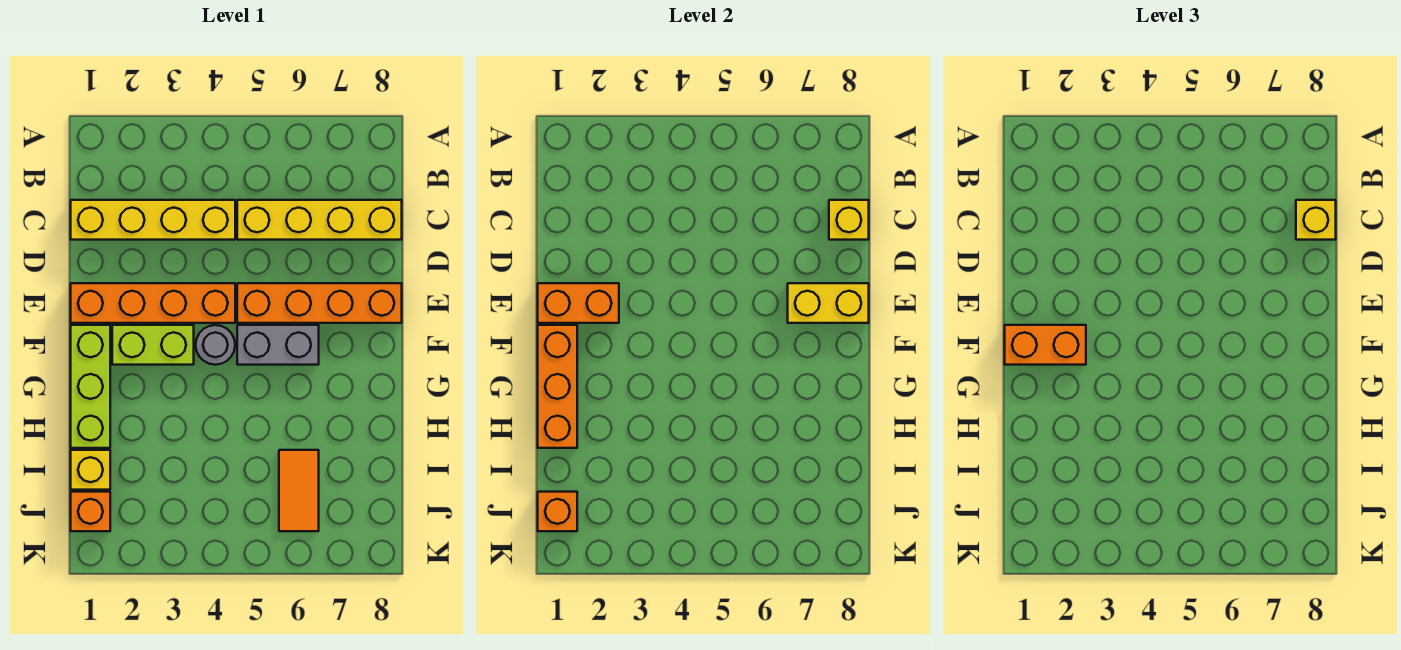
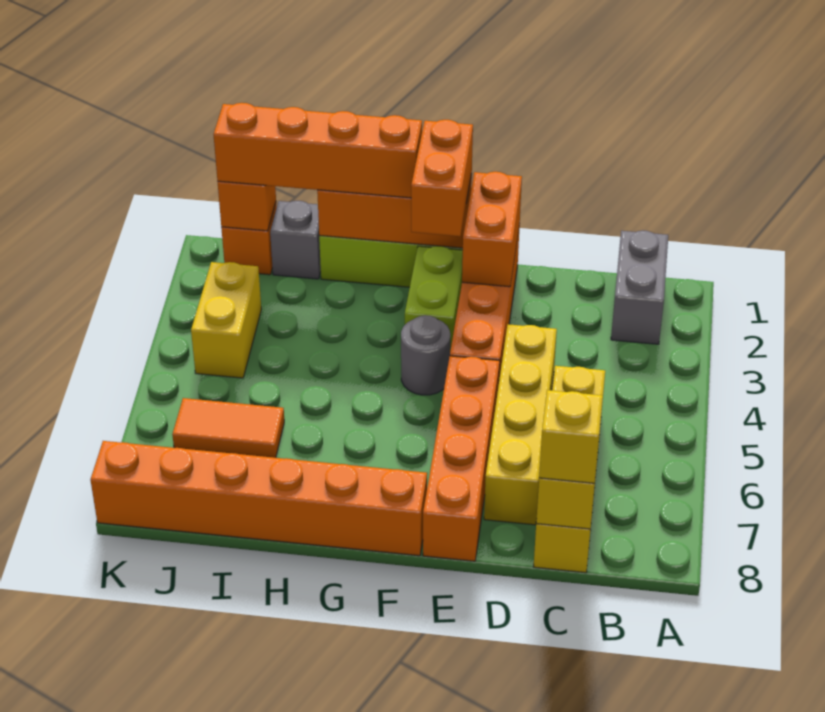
yellow 1x4 brick [71,200,235,240] -> yellow 1x4 brick moved to [484,324,557,525]
yellow 1x2 brick [788,283,869,323] -> yellow 1x2 brick moved to [191,262,261,378]
grey 1x2 brick [237,325,319,365] -> grey 1x2 brick moved to [611,230,668,344]
none -> orange 1x6 brick [91,441,427,556]
none -> orange 1x4 brick [214,103,422,198]
yellow 1x1 brick [71,450,110,490] -> grey 1x1 brick [270,201,321,279]

